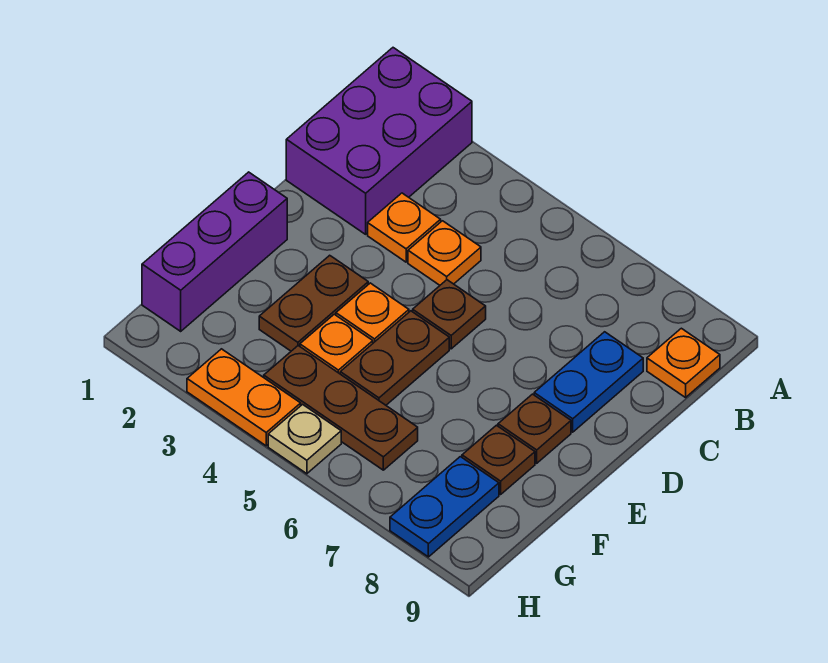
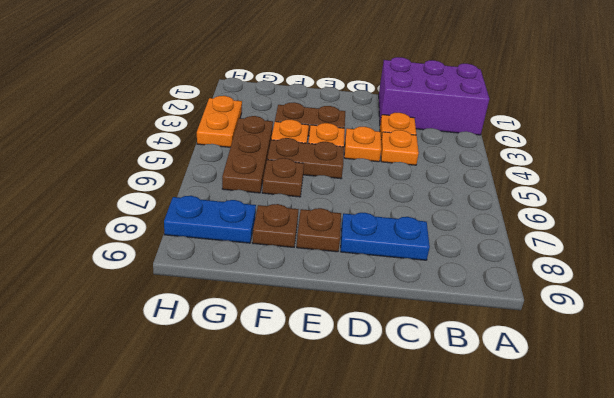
orange 1x1 plate [647,328,720,398] -> orange 1x1 plate moved to [344,127,381,162]
brown 1x1 plate [413,280,486,349] -> brown 1x1 plate moved to [262,158,304,197]
purple 1x3 brick [142,172,287,331] -> none
tan 1x1 plate [268,404,341,474] -> none

